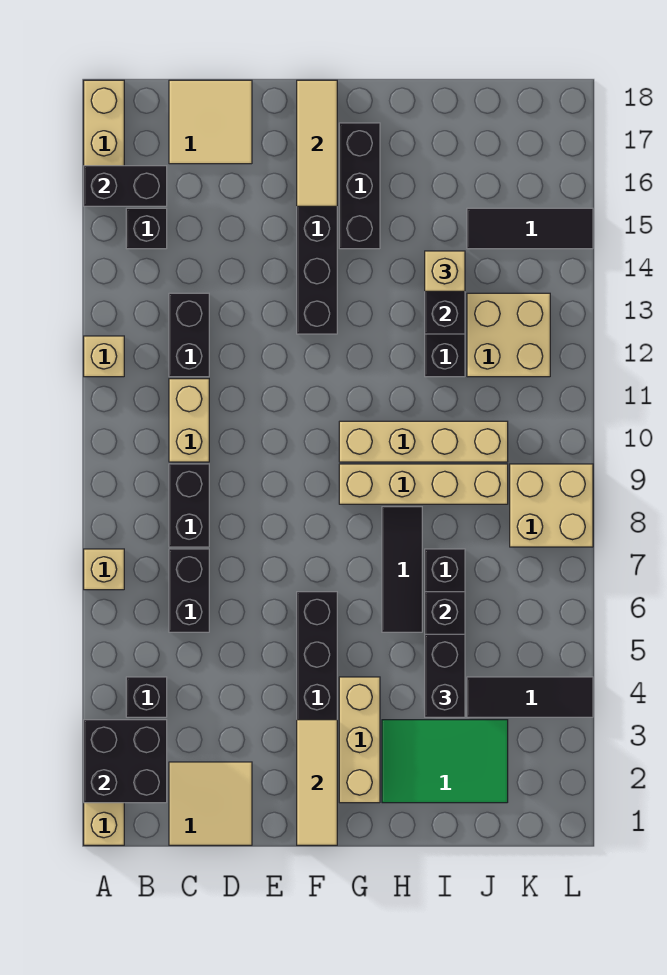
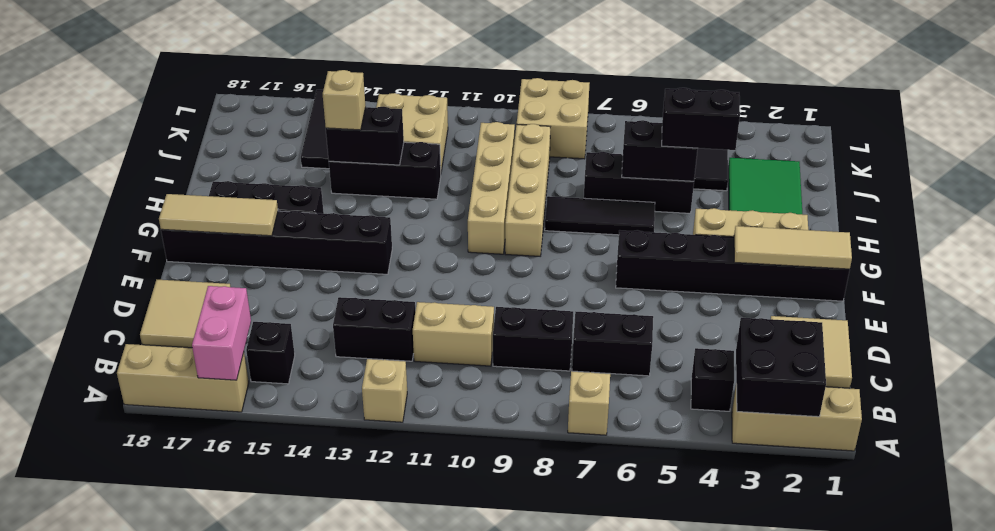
black 1x2 brick [84,166,167,206] -> pink 1x2 brick [192,286,251,380]

